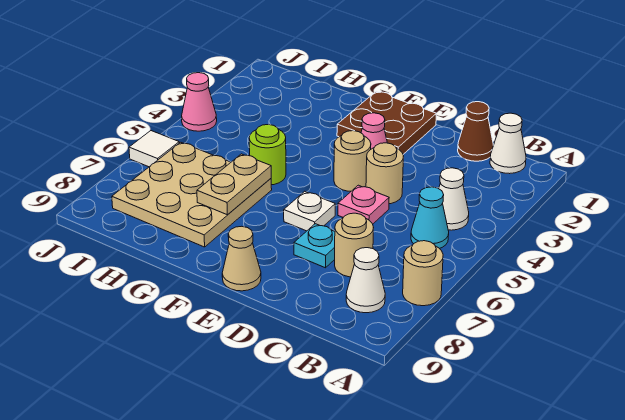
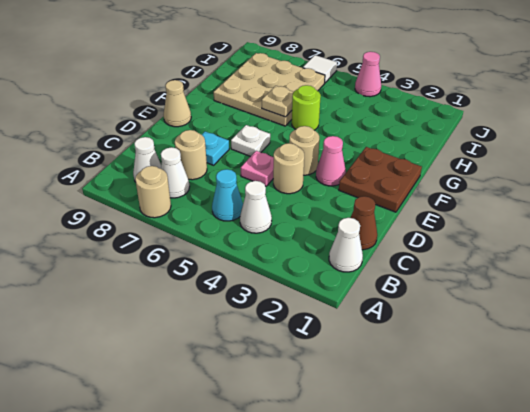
none -> white 1x1 cone [161,147,190,198]
tan 1x2 plate [197,154,271,215] -> tan 1x1 plate [262,86,293,117]

